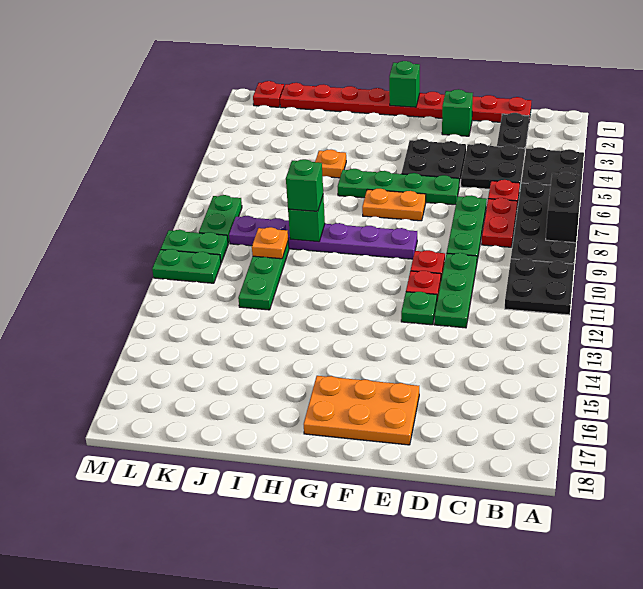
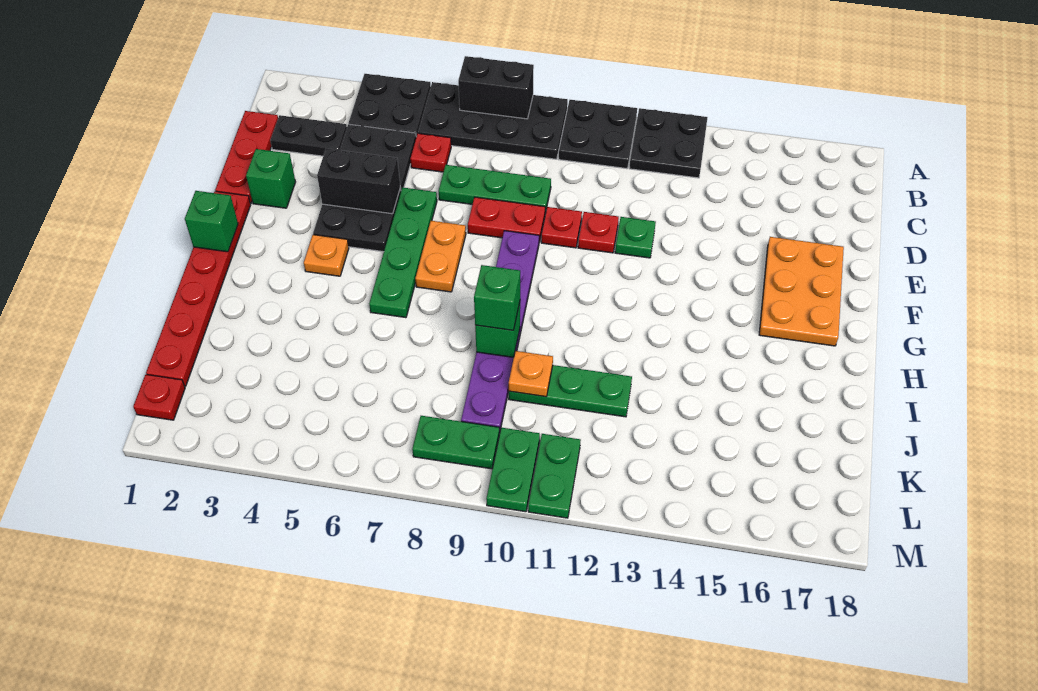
none -> black 2x2 plate [629,108,708,178]
red 1x2 plate [482,198,517,247] -> red 1x2 plate moved to [468,197,545,242]
green 1x3 plate [434,253,477,328] -> none
none -> black 1x2 brick [317,149,400,214]
orange 1x1 plate [315,150,346,178] -> orange 1x1 plate moved to [304,235,349,276]

